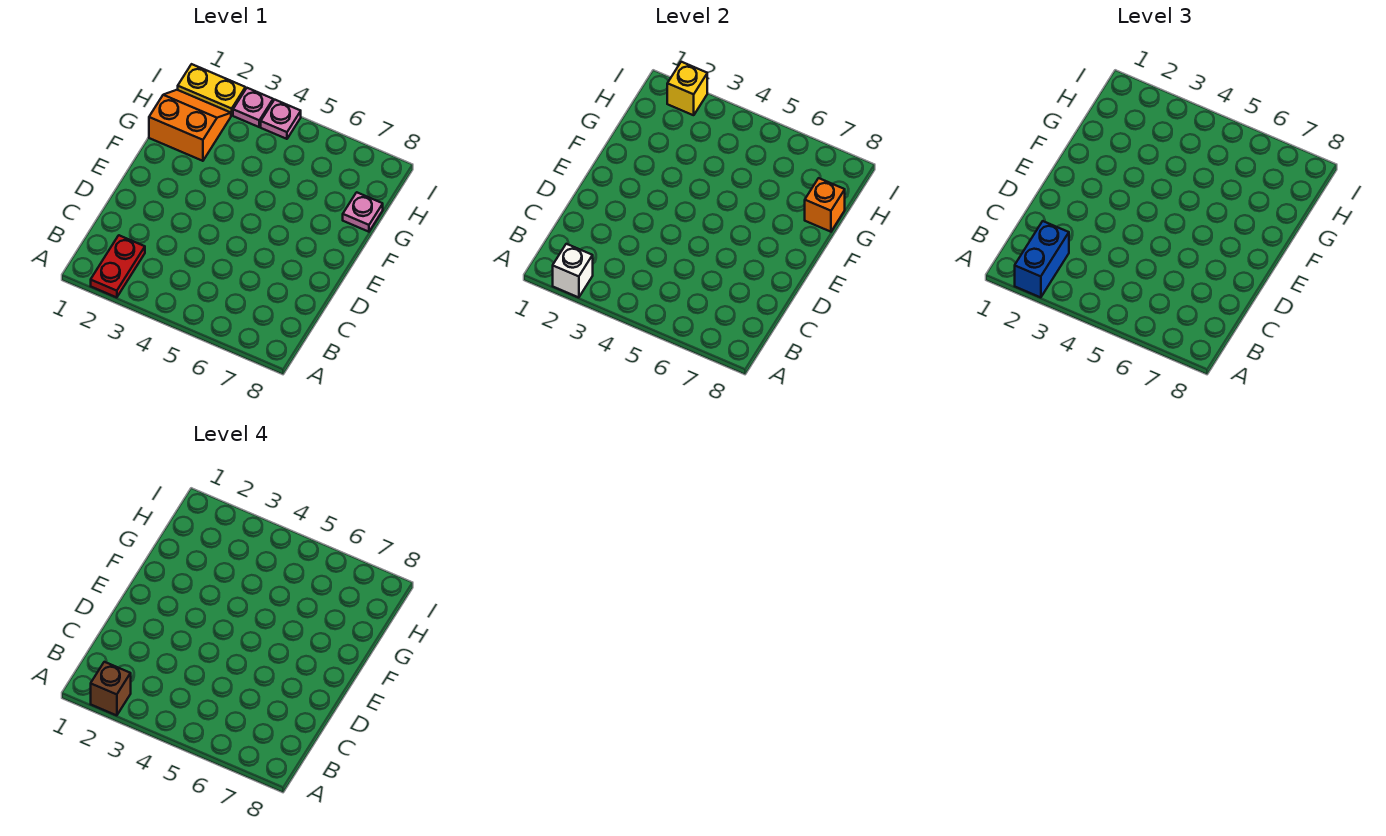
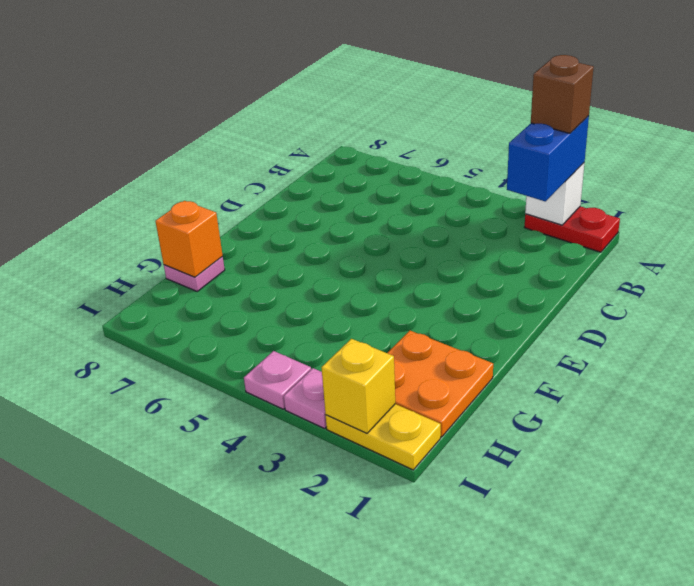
red 1x2 plate [91,235,145,297] -> red 1x2 plate turned to [525,206,620,252]
orange 2x2 slope [149,90,231,161] -> orange 2x2 plate [388,331,493,437]

